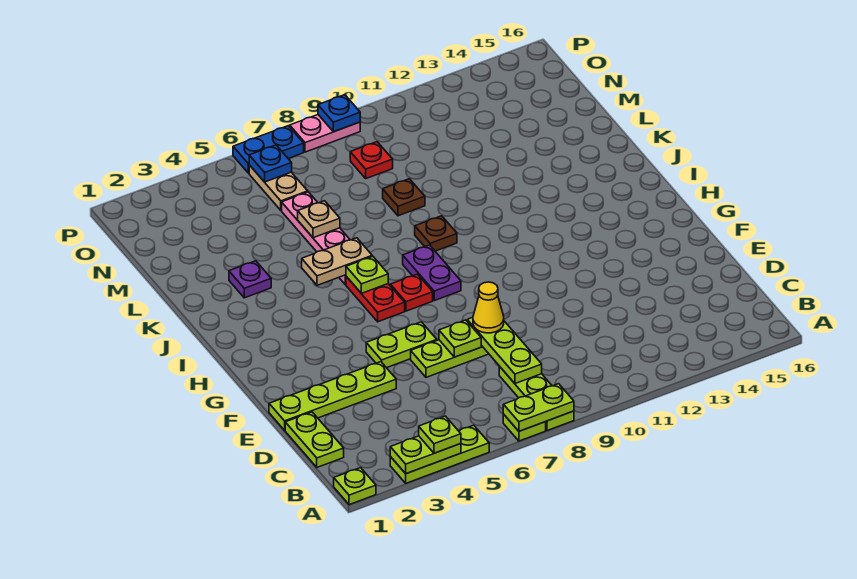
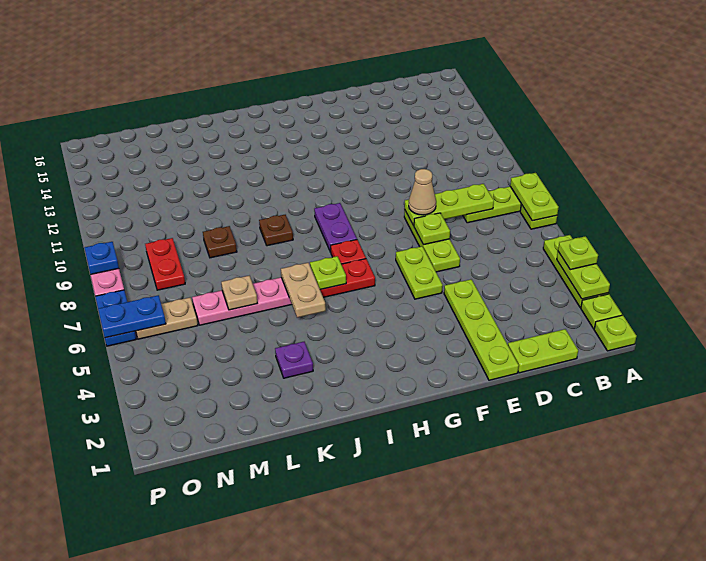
none -> lime 1x1 plate [581,294,622,329]
yellow 1x1 cone [473,282,504,333] -> tan 1x1 cone [409,169,436,215]
purple 1x2 plate [403,245,461,301] -> purple 1x2 plate turned to [314,203,357,252]
red 1x1 plate [350,142,393,178] -> red 1x2 plate [145,238,185,290]
blue 1x1 plate [249,145,292,182] -> blue 1x2 plate [98,295,166,338]

